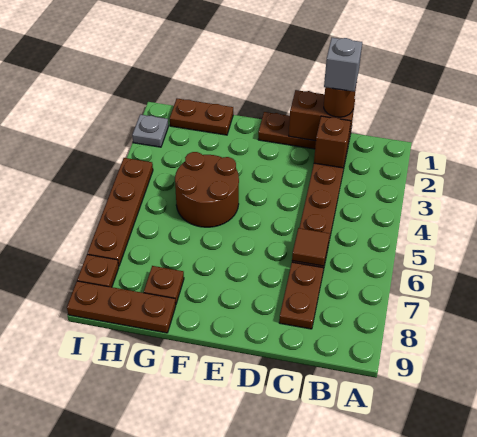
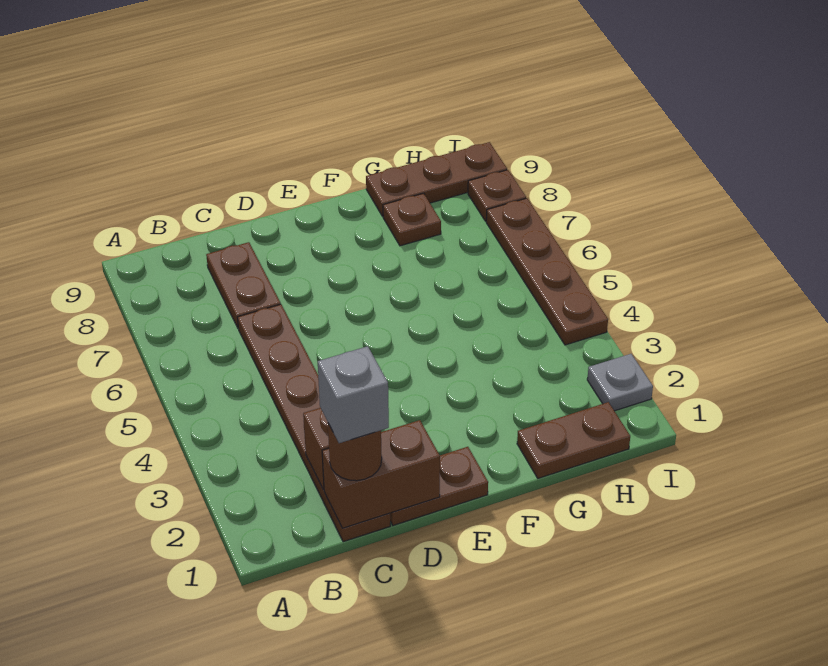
brown 1x1 tile [292,228,329,266] -> none
brown 2x2 round brick [175,152,239,227] -> none

